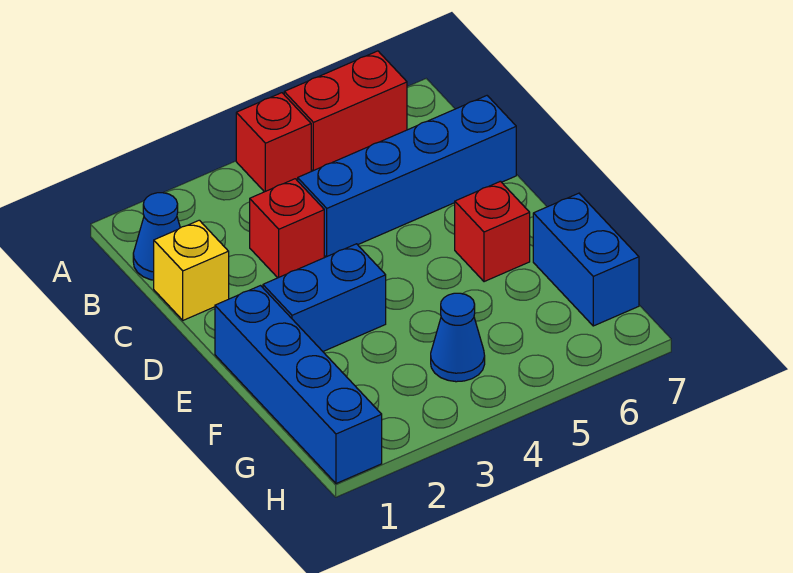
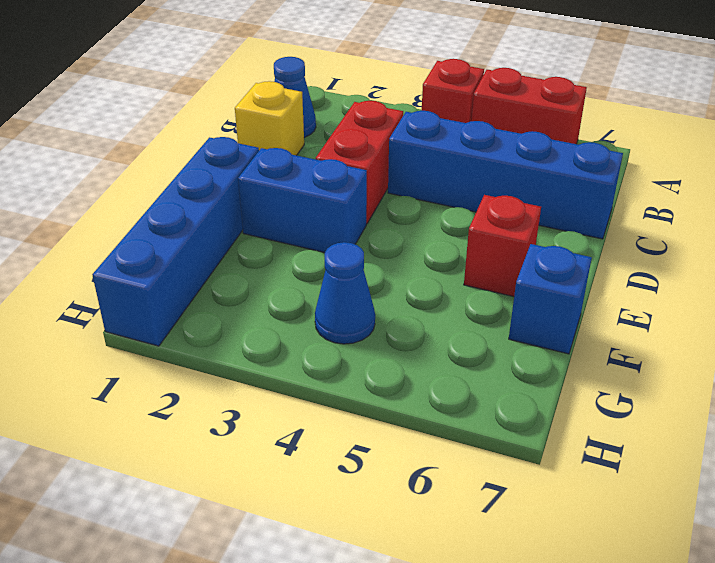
red 1x1 brick [250,179,324,278] -> red 1x2 brick [316,101,403,224]
blue 1x2 brick [533,193,639,326] -> blue 1x1 brick [509,244,592,354]

